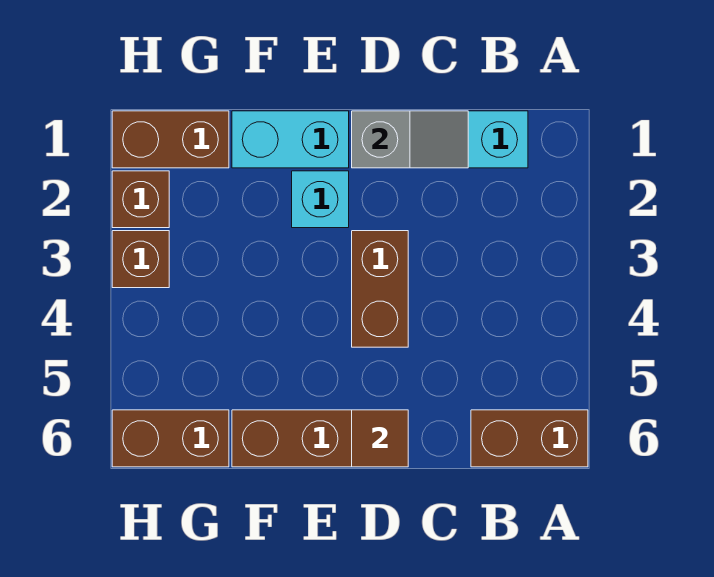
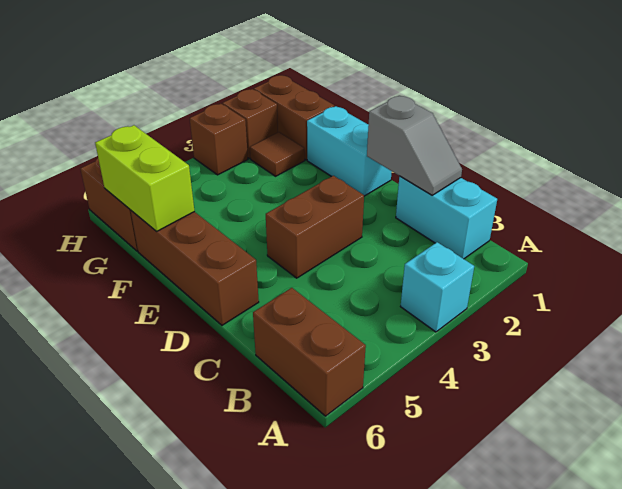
brown 1x1 tile [352,410,408,467] -> brown 1x1 tile moved to [250,132,305,176]
cyan 1x1 brick [292,171,349,228] -> cyan 1x1 brick moved to [401,242,474,332]
none -> lime 1x2 brick [95,125,195,232]

